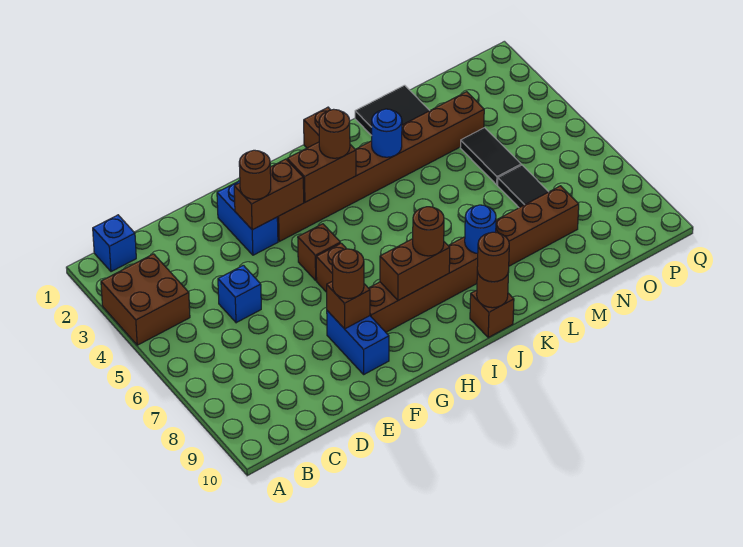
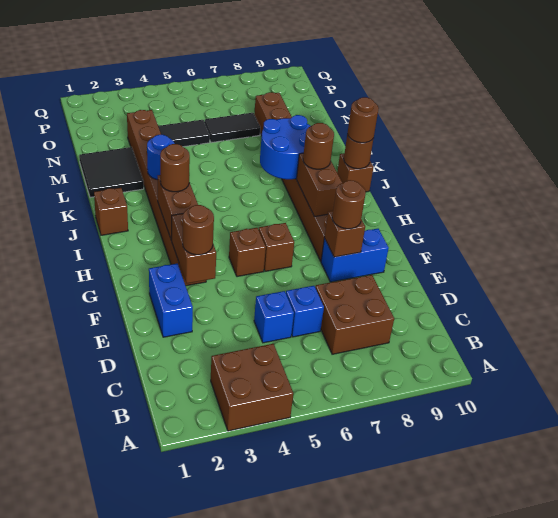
blue 1x1 brick [93,215,136,272] -> blue 1x1 brick moved to [286,286,324,337]
none -> brown 2x2 brick [315,275,394,354]
blue 1x2 brick [217,181,278,255] -> blue 1x2 brick turned to [149,263,193,337]
blue 1x1 round brick [465,205,496,254] -> blue 2x2 round brick [260,115,310,179]

